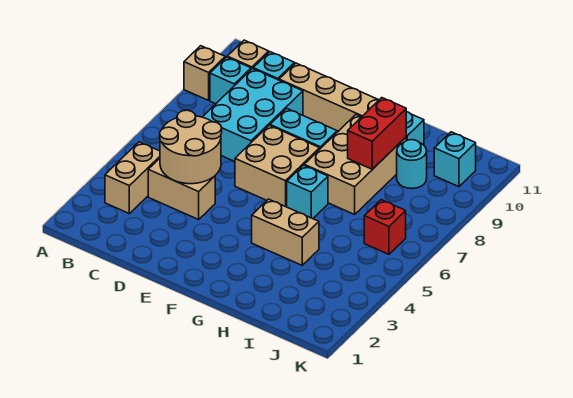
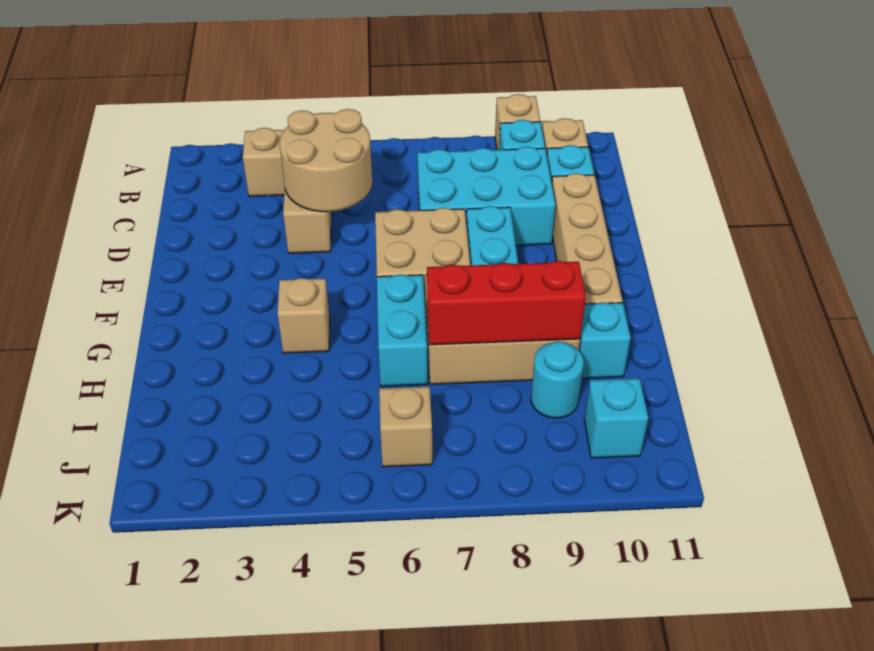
tan 1x2 brick [252,199,319,265] -> tan 1x1 brick [277,278,330,353]
cyan 1x1 brick [287,165,328,219] -> cyan 1x2 brick [377,274,428,386]
red 1x2 brick [348,98,406,169] -> red 1x3 brick [427,261,586,345]
red 1x1 brick [364,200,406,254] -> tan 1x1 brick [379,387,432,467]

